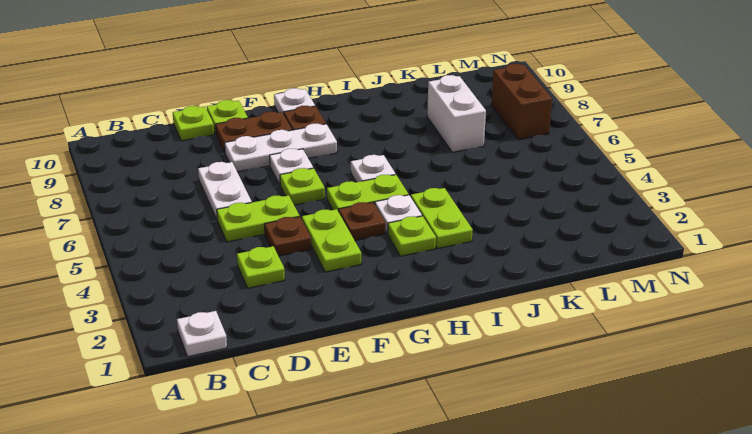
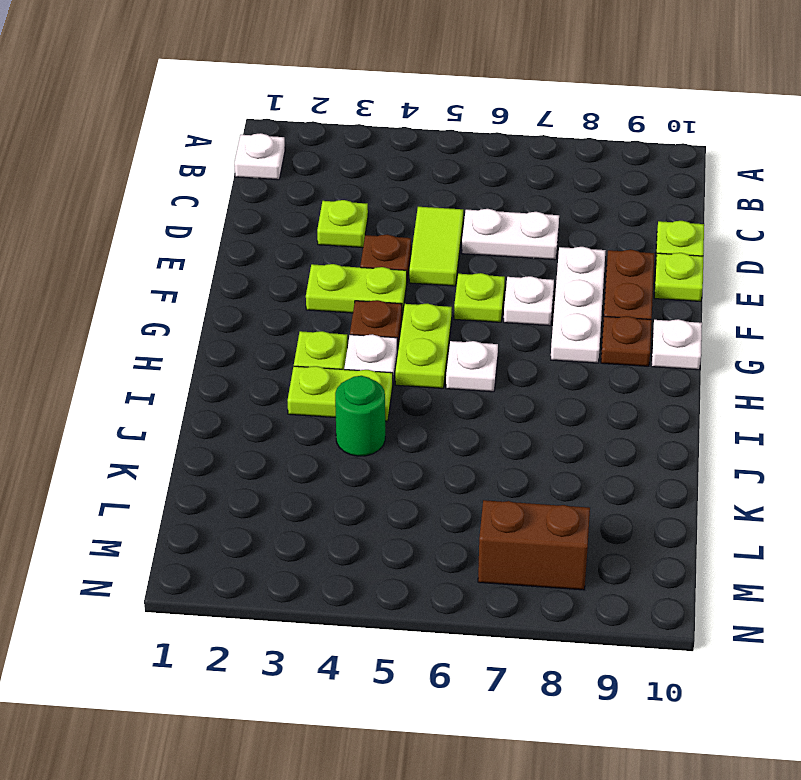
lime 1x2 plate [217,195,300,242] -> lime 1x2 tile [409,207,463,286]
none -> green 1x1 round brick [335,376,385,456]
white 1x2 brick [427,75,486,152] -> none

